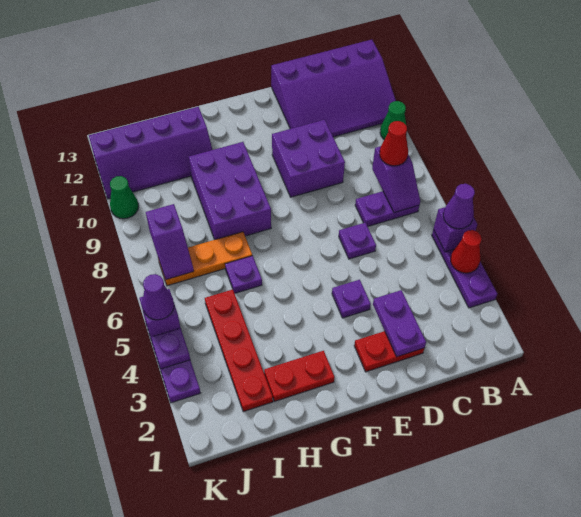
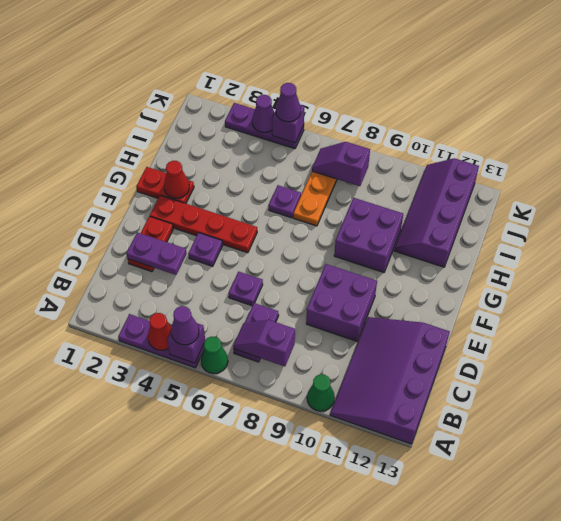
red 1x1 cone [379,121,408,166] -> red 1x1 cone moved to [164,161,189,198]
red 1x2 plate [264,351,335,401] -> red 1x2 plate turned to [136,167,194,203]
purple 2x3 brick [189,142,271,240] -> purple 2x2 brick [334,198,403,272]
red 1x4 plate [205,290,273,412] -> red 1x4 plate moved to [150,195,257,253]
purple 1x1 plate [151,328,190,369] -> purple 1x1 cone [252,95,274,132]
green 1x1 cone [110,176,139,219] -> green 1x1 cone moved to [201,337,228,374]

